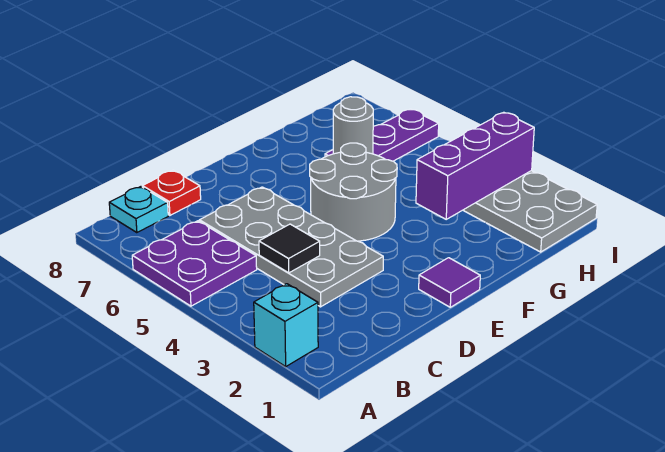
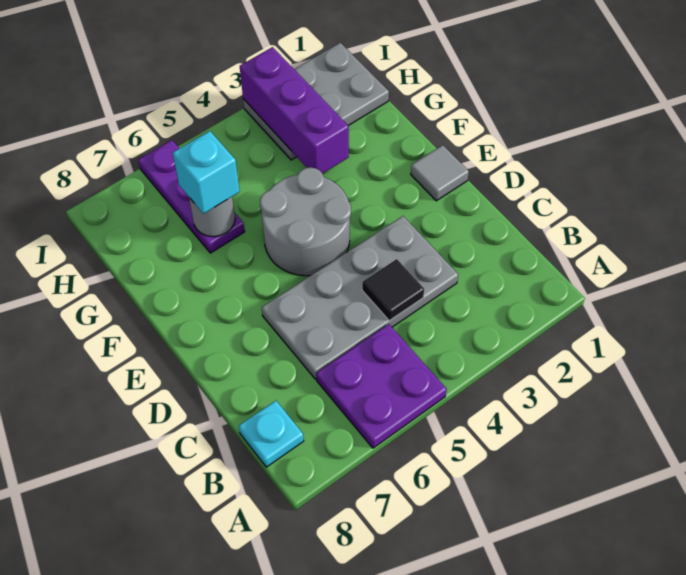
cyan 1x1 brick [254,284,318,366] -> cyan 1x1 brick moved to [173,131,240,214]
red 1x1 plate [142,170,201,215] -> none
purple 1x1 tile [419,258,480,307] -> grey 1x1 tile [411,145,469,201]

